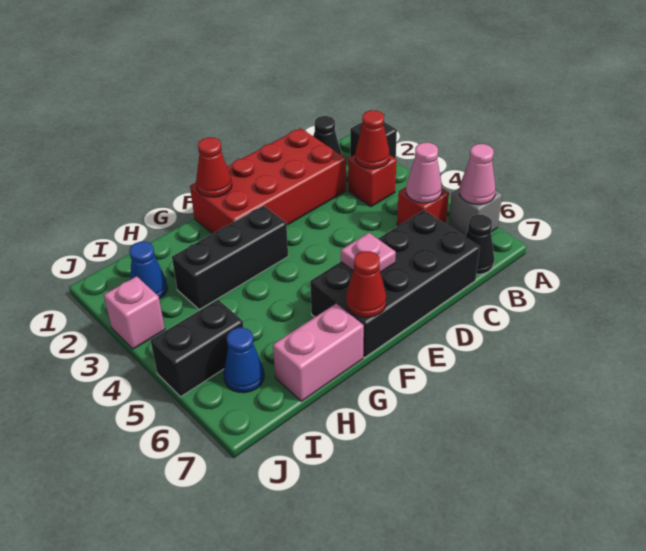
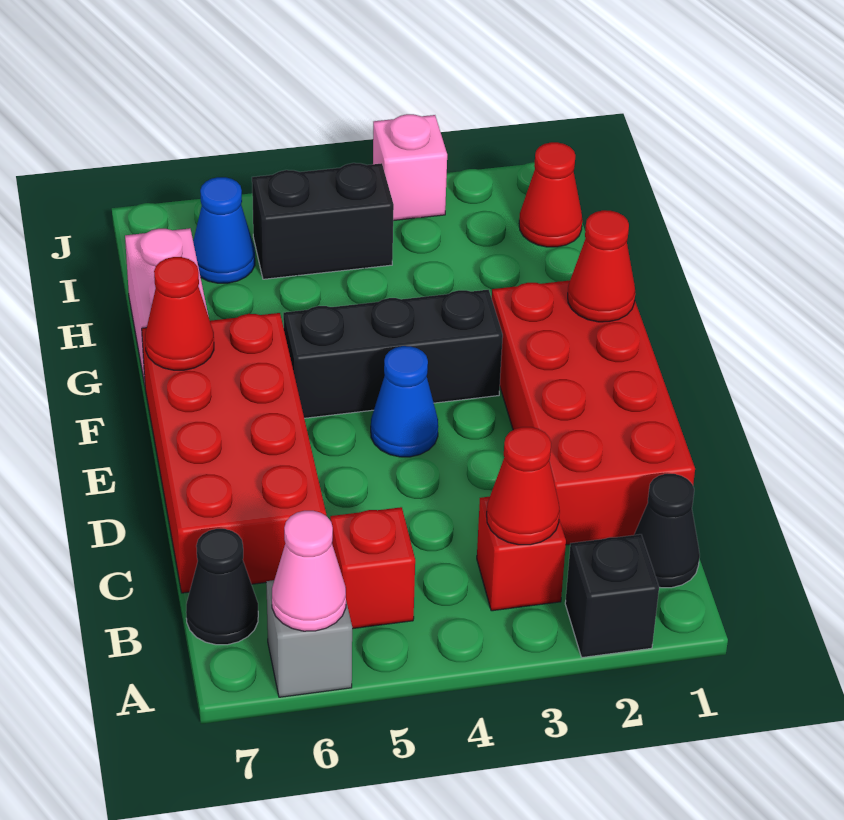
pink 1x1 cone [406,143,442,203] -> none
black 2x4 brick [310,210,480,357] -> red 2x4 brick [142,313,326,593]
pink 1x1 plate [341,233,396,273] -> none
black 1x3 brick [172,206,288,310] -> black 1x3 brick turned to [283,290,503,418]
none -> red 1x1 cone [519,142,582,247]
blue 1x1 cone [129,242,168,299] -> blue 1x1 cone moved to [371,346,438,457]
black 1x2 brick [150,300,244,397] -> black 1x2 brick turned to [252,163,394,279]

